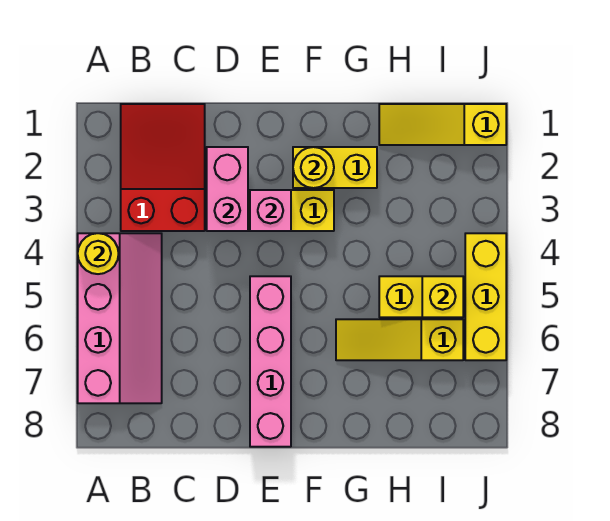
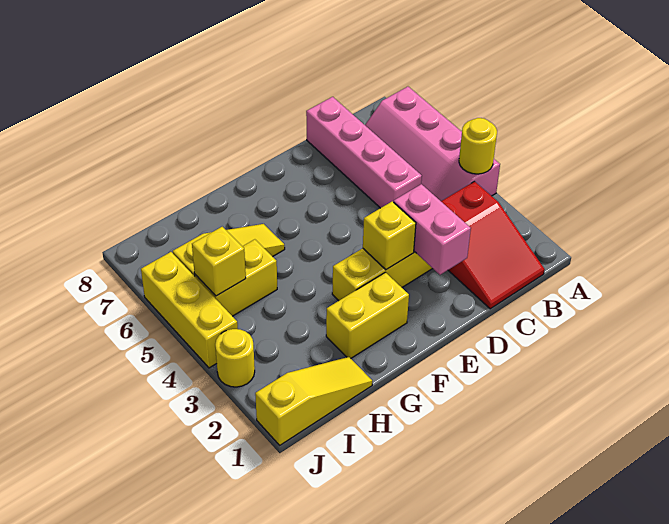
pink 1x1 brick [250,190,291,231] -> yellow 1x1 brick [363,201,416,270]
pink 1x4 brick [250,276,291,447] -> pink 1x4 brick moved to [306,97,422,208]
yellow 1x1 round brick [293,147,334,188] -> yellow 1x1 round brick moved to [215,329,255,387]

